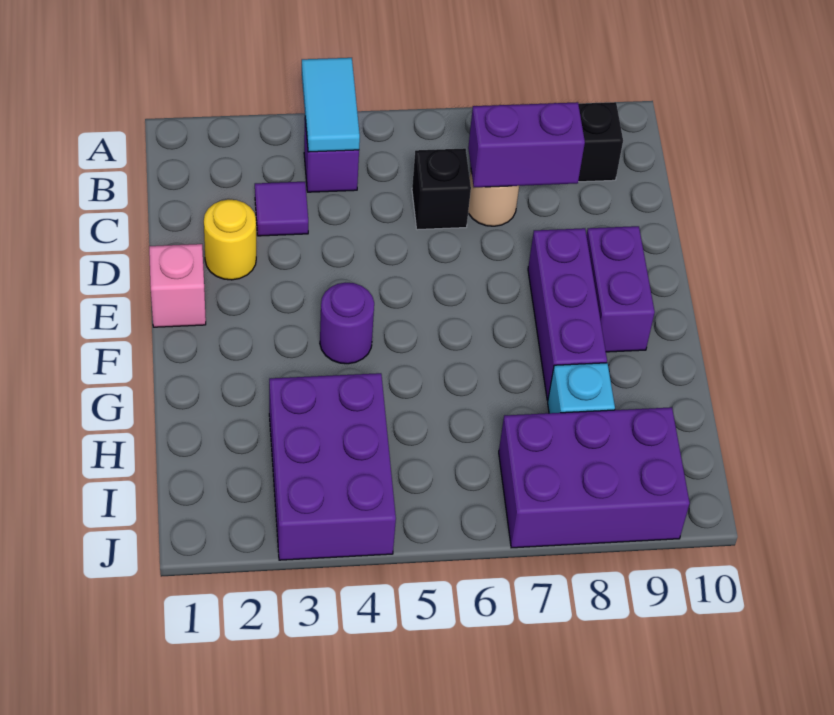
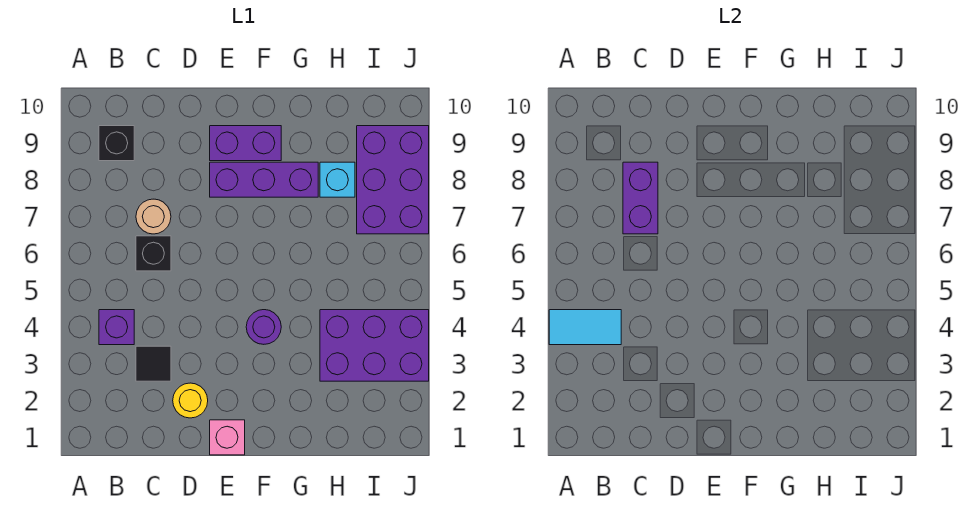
purple 1x1 tile [255,182,308,236] -> black 1x1 tile [136,346,171,381]

